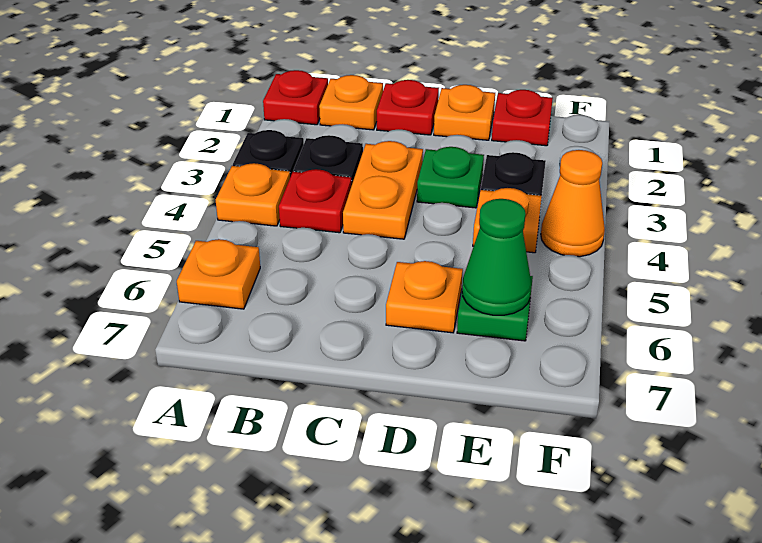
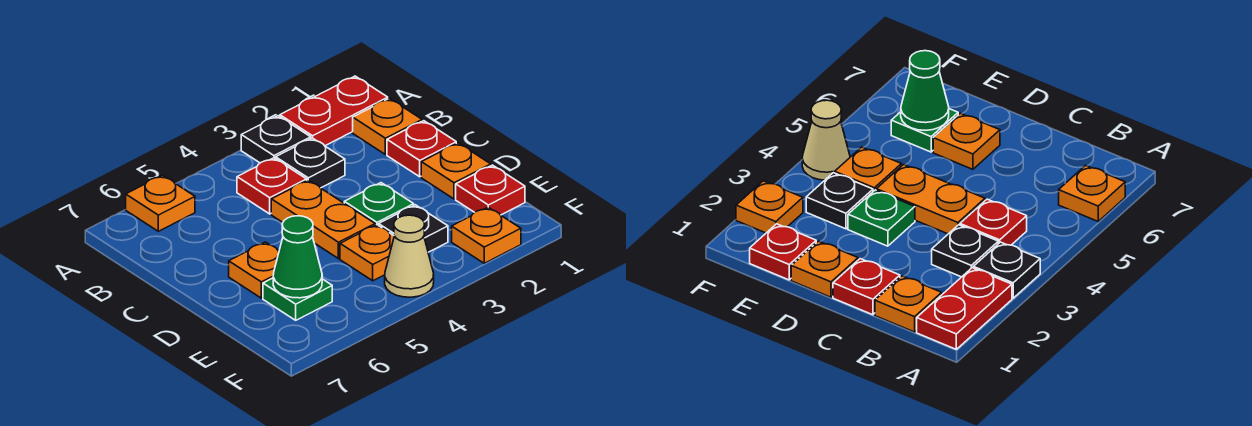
red 1x1 plate [263,70,328,125] -> red 1x2 plate [280,76,388,146]
orange 1x1 plate [216,163,290,226] -> orange 1x1 plate moved to [452,207,521,263]
orange 1x2 plate [343,141,423,239] -> orange 1x2 plate turned to [271,180,375,259]
orange 1x1 cone [541,150,605,257] -> tan 1x1 cone [385,215,434,297]

